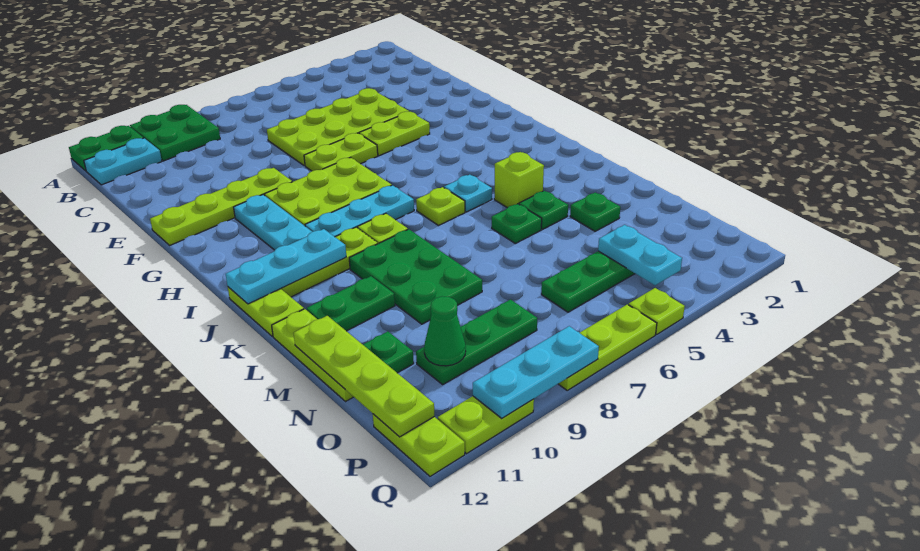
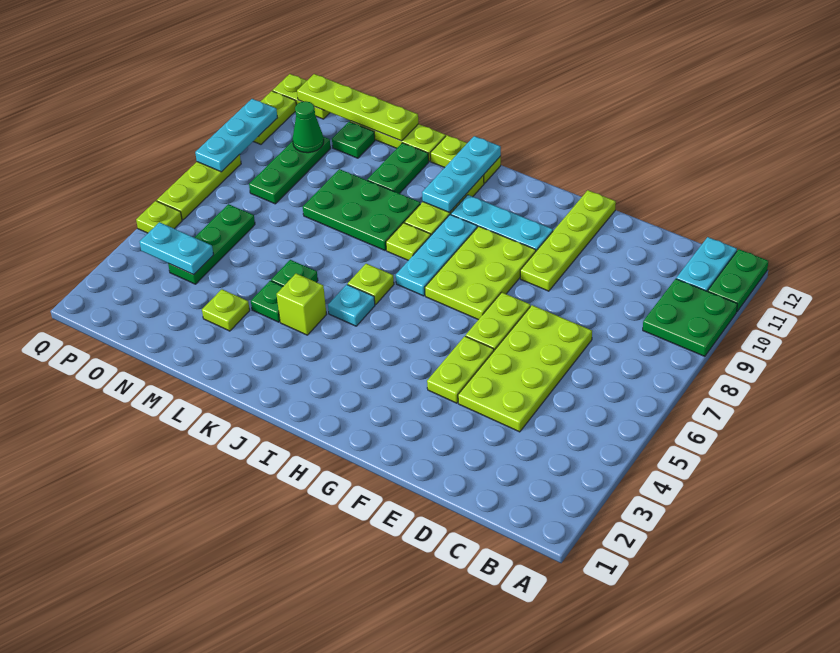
green 1x1 plate [570,192,620,231] -> lime 1x1 plate [202,289,250,331]

